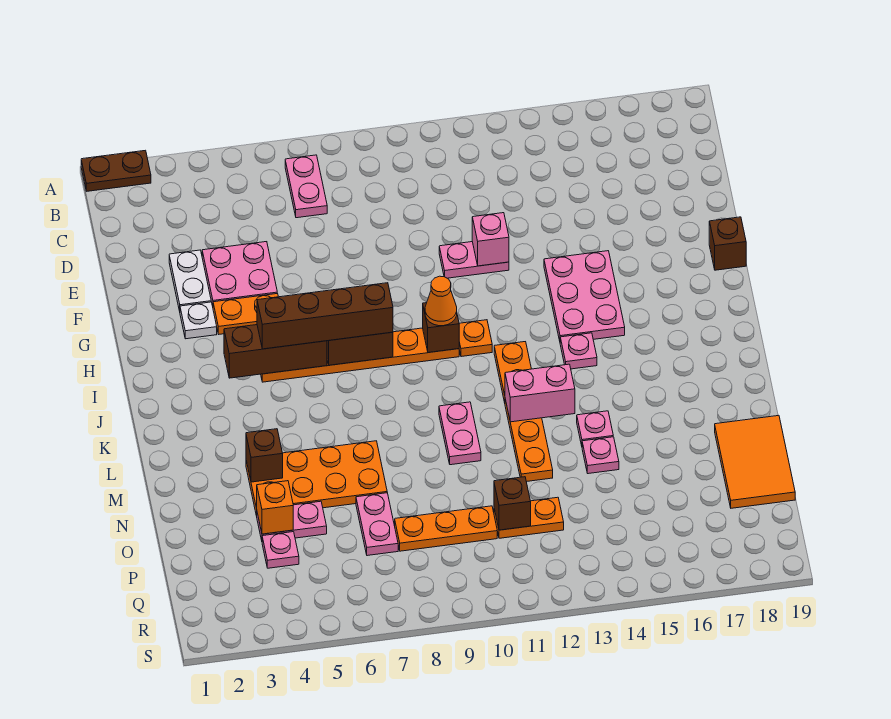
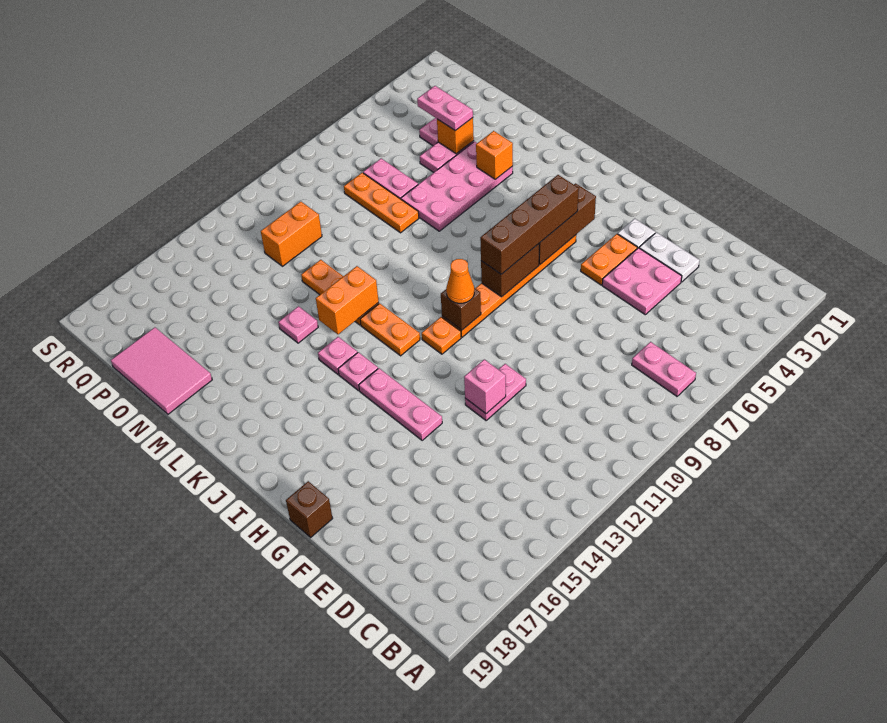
brown 1x2 plate [81,150,151,191] -> none
pink 2x3 plate [544,251,625,341] -> pink 1x3 plate [359,368,442,440]
pink 1x2 plate [439,402,481,465] -> pink 1x2 plate moved to [417,86,473,131]
pink 1x2 brick [505,364,575,422] -> orange 1x2 brick [316,266,379,334]
orange 2x4 plate [246,441,387,516] -> pink 2x4 plate [401,142,513,231]
brown 1x1 brick [246,429,283,482] -> orange 1x1 brick [476,131,513,179]
pink 1x1 plate [582,437,619,474] -> pink 1x1 plate moved to [318,337,358,374]
orange 2x3 tile [715,415,795,508] -> pink 2x3 tile [111,327,212,414]
orange 1x3 plate [395,506,497,551] -> orange 1x3 plate turned to [344,173,419,233]
orange 1x2 plate [494,497,564,538] -> orange 1x2 brick [261,202,322,266]
brown 1x1 brick [494,477,531,530] -> none

